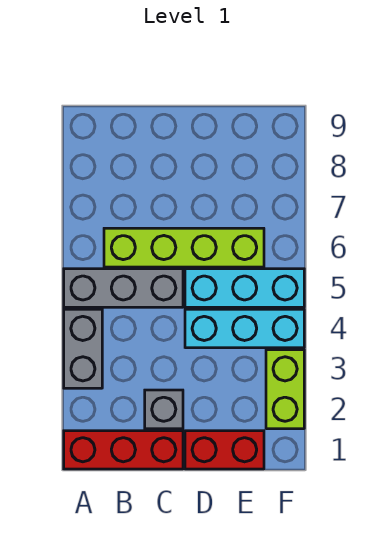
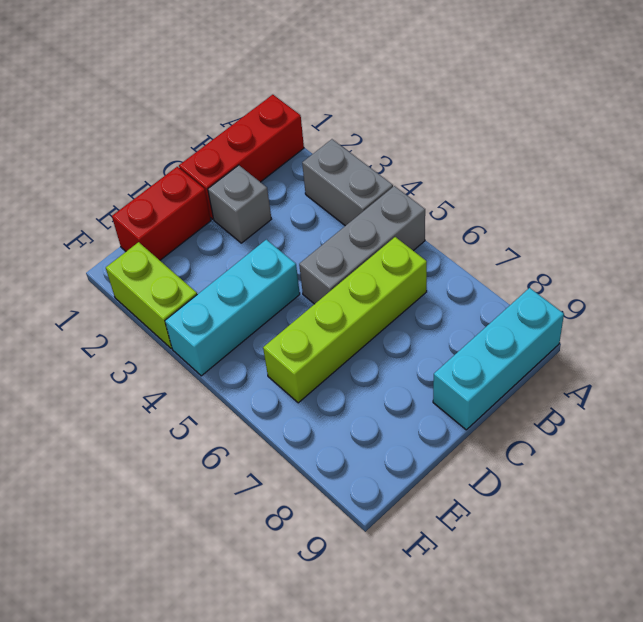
cyan 1x3 brick [185,269,304,307] -> cyan 1x3 brick moved to [433,288,564,430]

